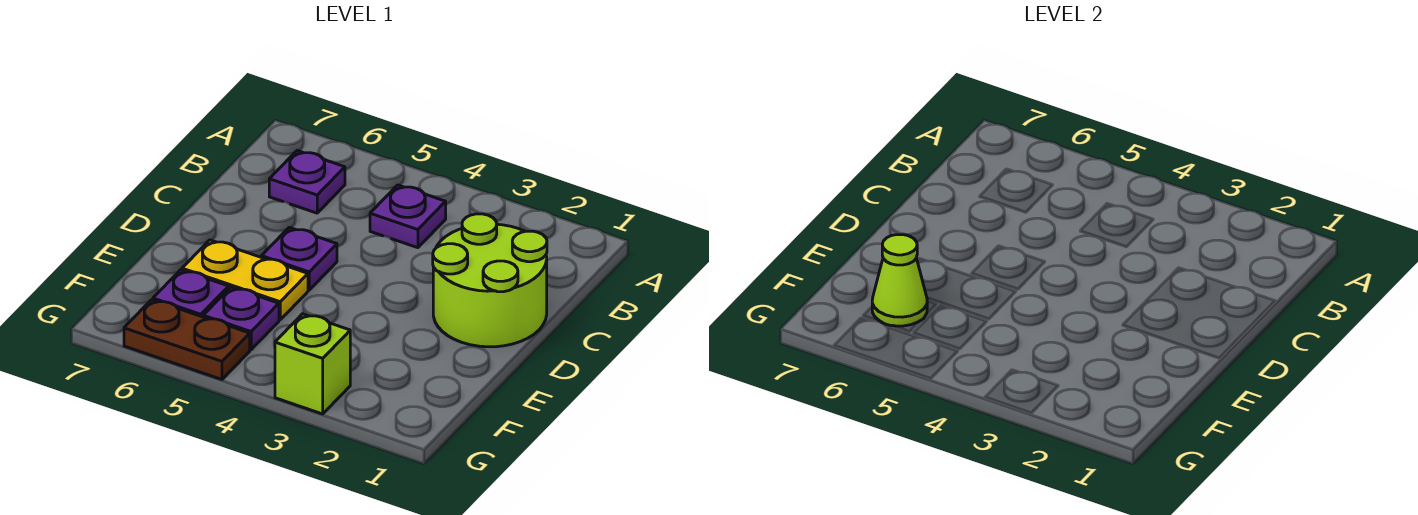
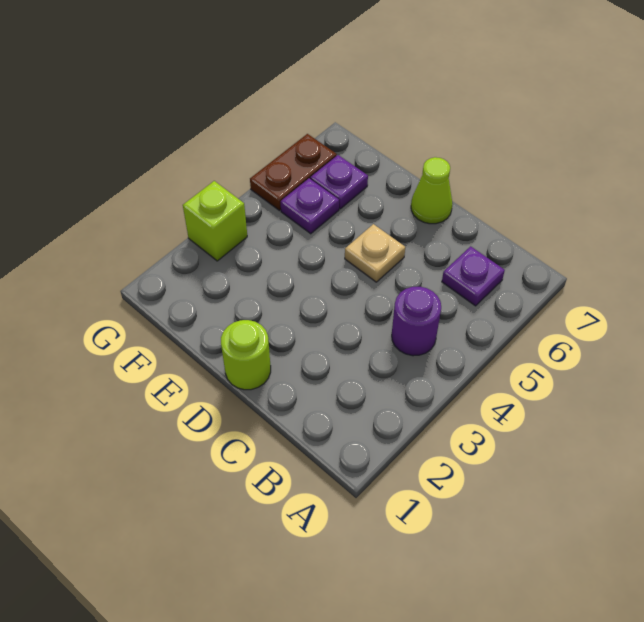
purple 1x1 plate [370,185,446,248] -> purple 1x1 round brick [392,287,441,356]
lime 2x2 round brick [433,214,547,347] -> lime 1x1 round brick [221,320,271,390]
purple 1x1 plate [261,227,337,290] -> tan 1x1 plate [345,224,405,282]
yellow 1x2 plate [182,240,308,320] -> none
lime 1x1 cone [872,235,927,326] -> lime 1x1 cone moved to [411,157,453,224]

